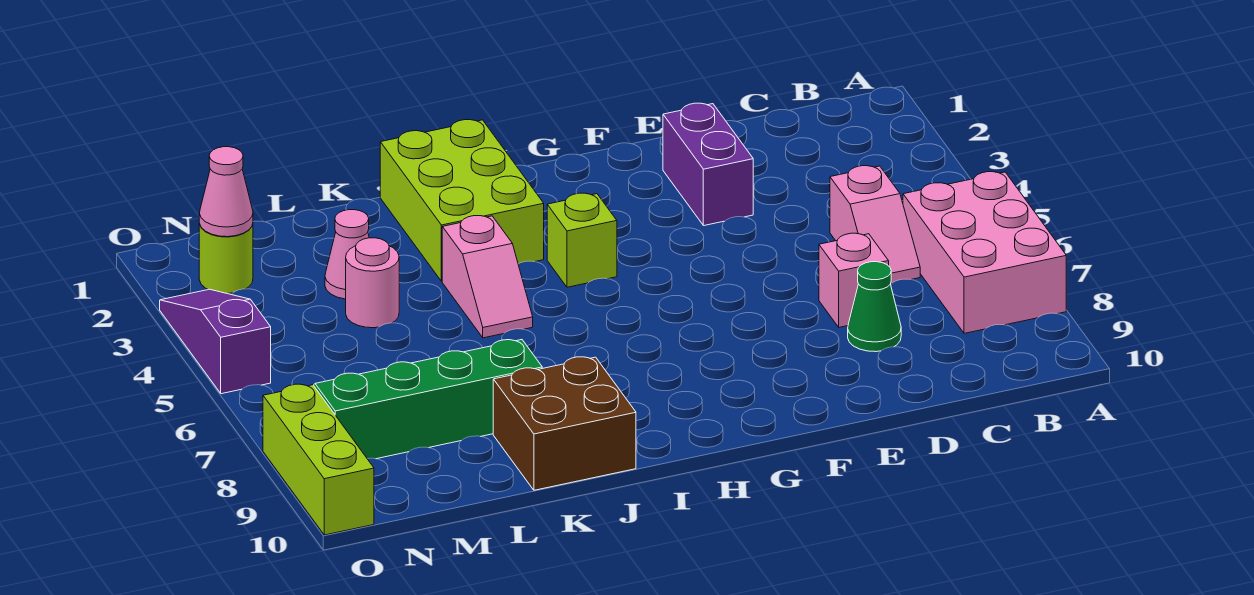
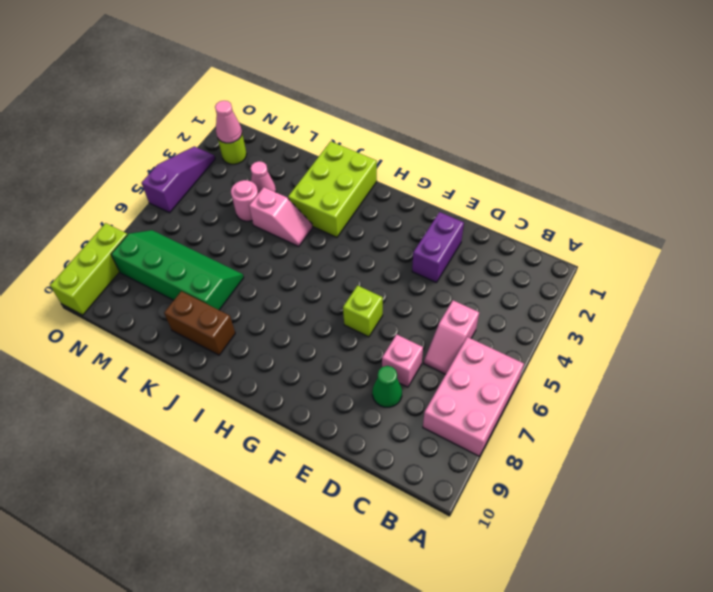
lime 1x1 brick [547,193,617,287] -> lime 1x1 brick moved to [343,286,383,337]
pink 1x2 slope [442,216,533,338] -> pink 1x2 slope turned to [249,187,313,246]
brown 2x2 brick [493,357,636,490] -> brown 1x2 brick [164,291,235,355]

